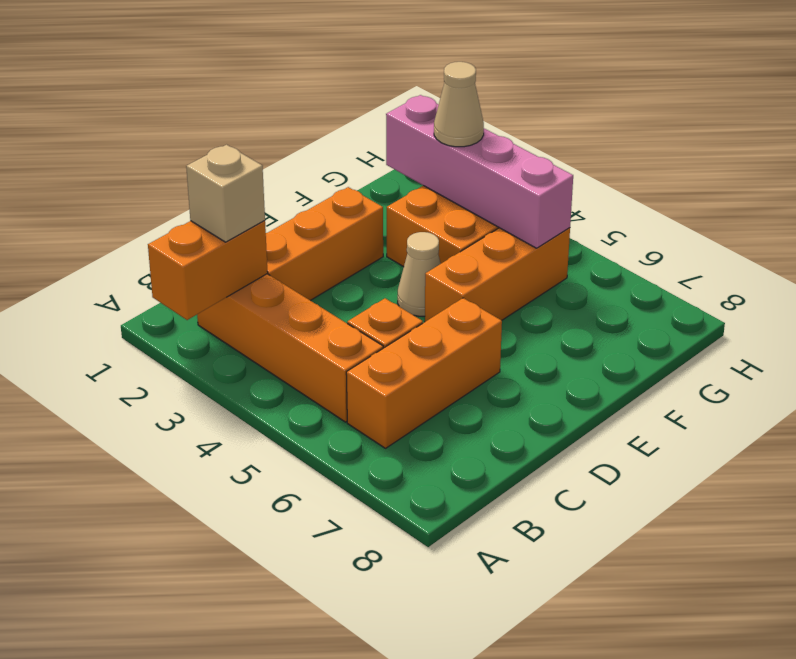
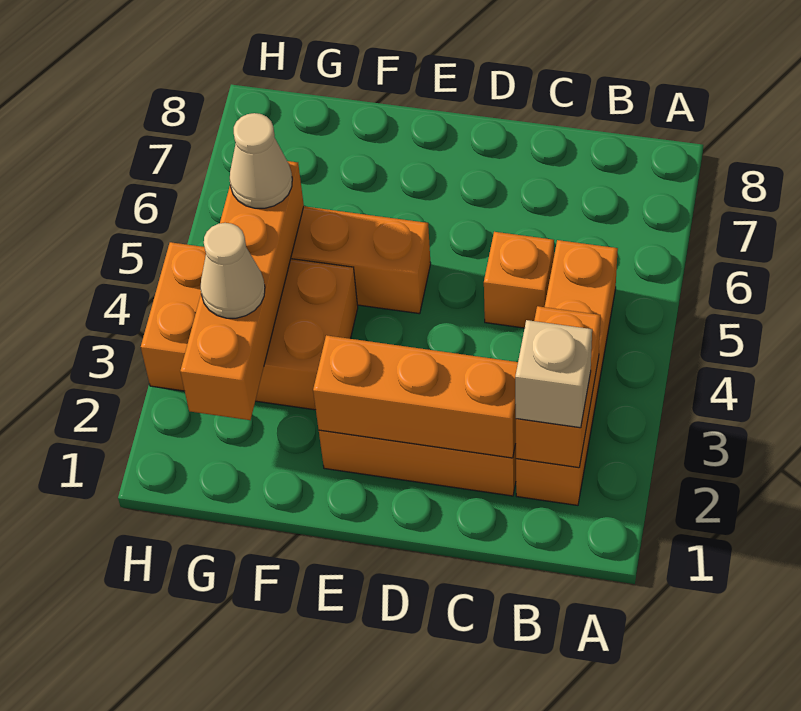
orange 1x2 brick [148,221,268,320] -> orange 1x2 brick turned to [516,306,601,468]
orange 1x3 brick [346,298,502,448] -> orange 1x3 brick moved to [313,335,518,458]
tan 1x1 cone [398,232,441,316] -> tan 1x1 cone moved to [230,113,292,208]
pink 1x4 brick [386,95,573,248] -> orange 1x4 brick [180,161,304,420]

